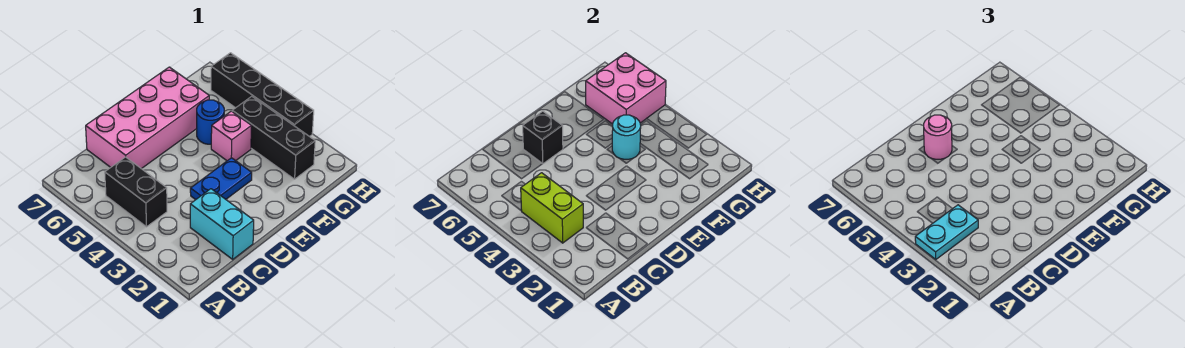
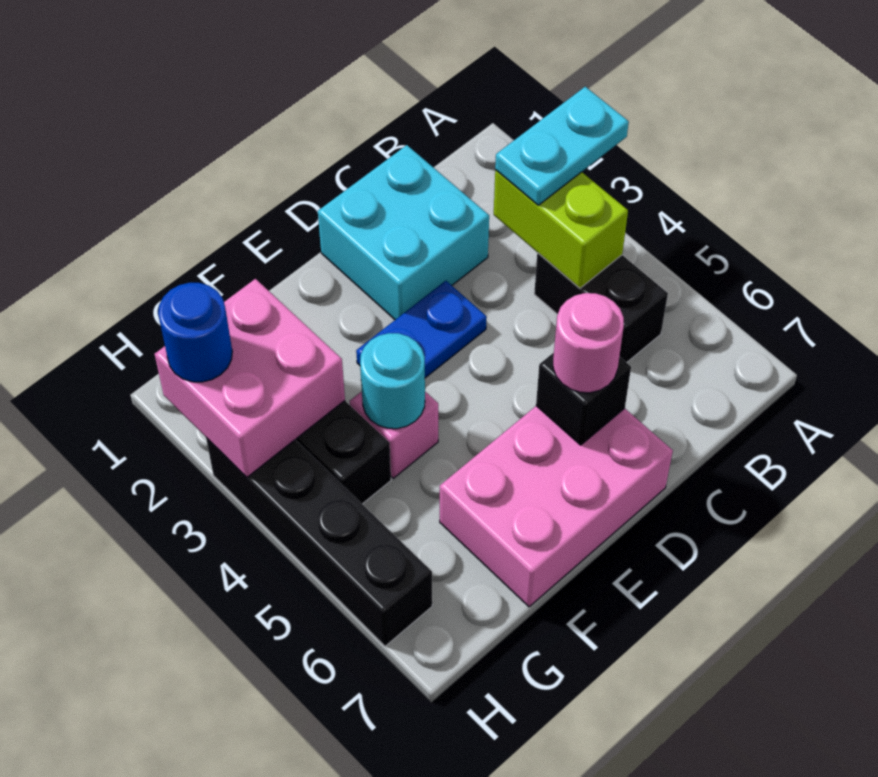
cyan 1x2 brick [190,189,254,259] -> cyan 2x2 brick [318,145,489,320]
pink 2x4 brick [86,67,209,169] -> pink 2x3 brick [440,406,673,607]
blue 1x1 round brick [197,100,224,144] -> blue 1x1 round brick moved to [158,283,232,382]
pink 2x2 brick [586,53,666,124] -> pink 2x2 brick moved to [155,279,345,477]

